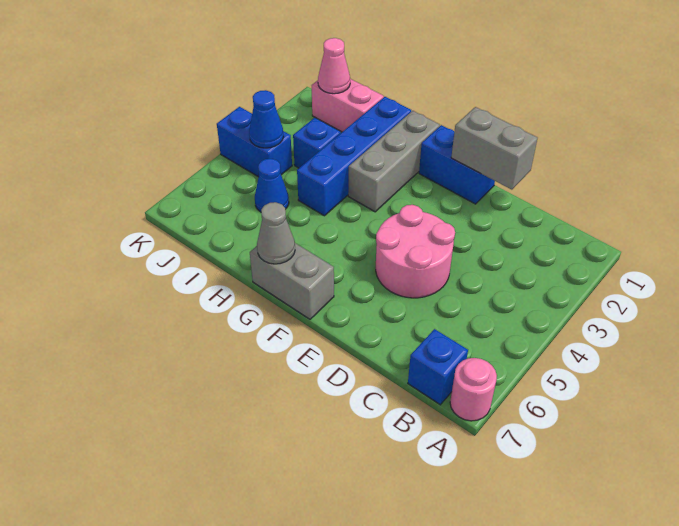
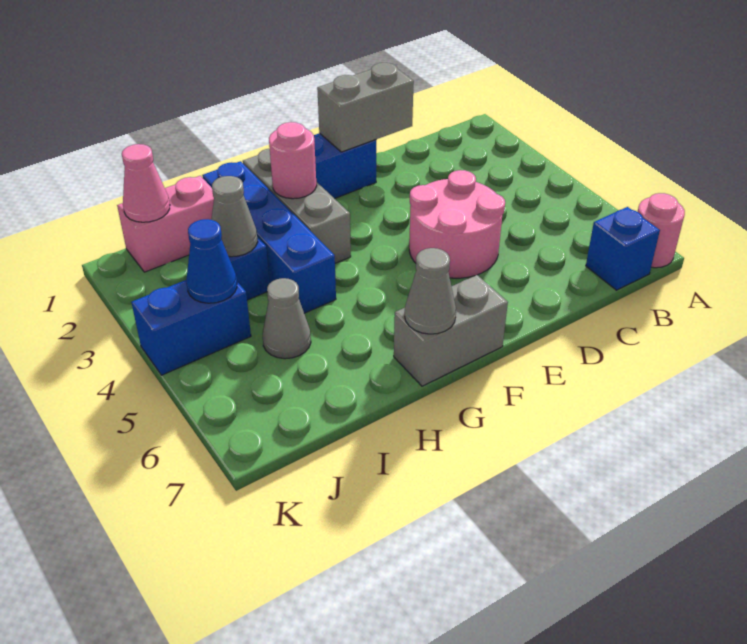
none -> pink 1x1 round brick [269,122,317,199]
none -> grey 1x1 cone [211,176,257,257]
blue 1x1 cone [255,159,289,212] -> grey 1x1 cone [262,278,311,359]

